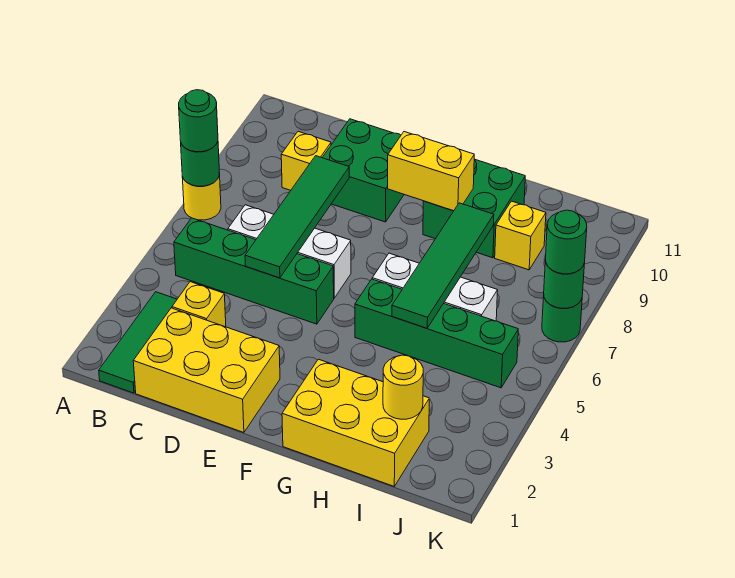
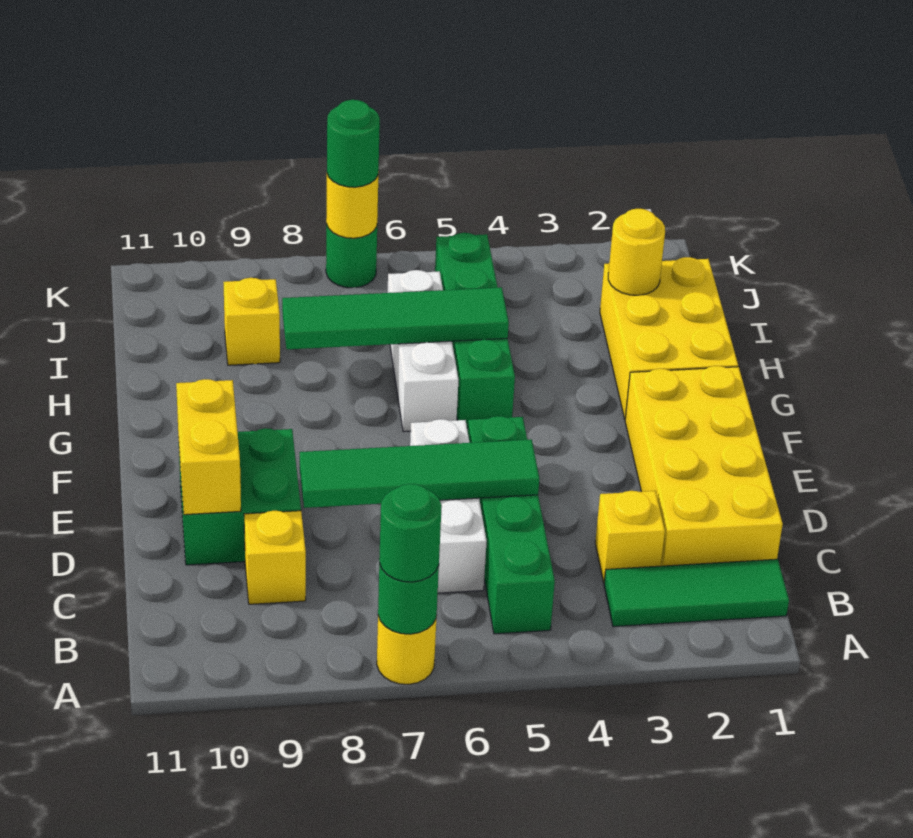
yellow 2x3 brick [133,308,280,433] -> yellow 2x4 brick [625,366,783,566]
yellow 1x2 brick [388,132,474,211] -> yellow 1x2 brick moved to [176,379,241,515]
green 2x2 brick [423,159,525,258] -> none
green 1x1 round brick [544,259,585,308] -> yellow 1x1 round brick [326,172,379,238]

